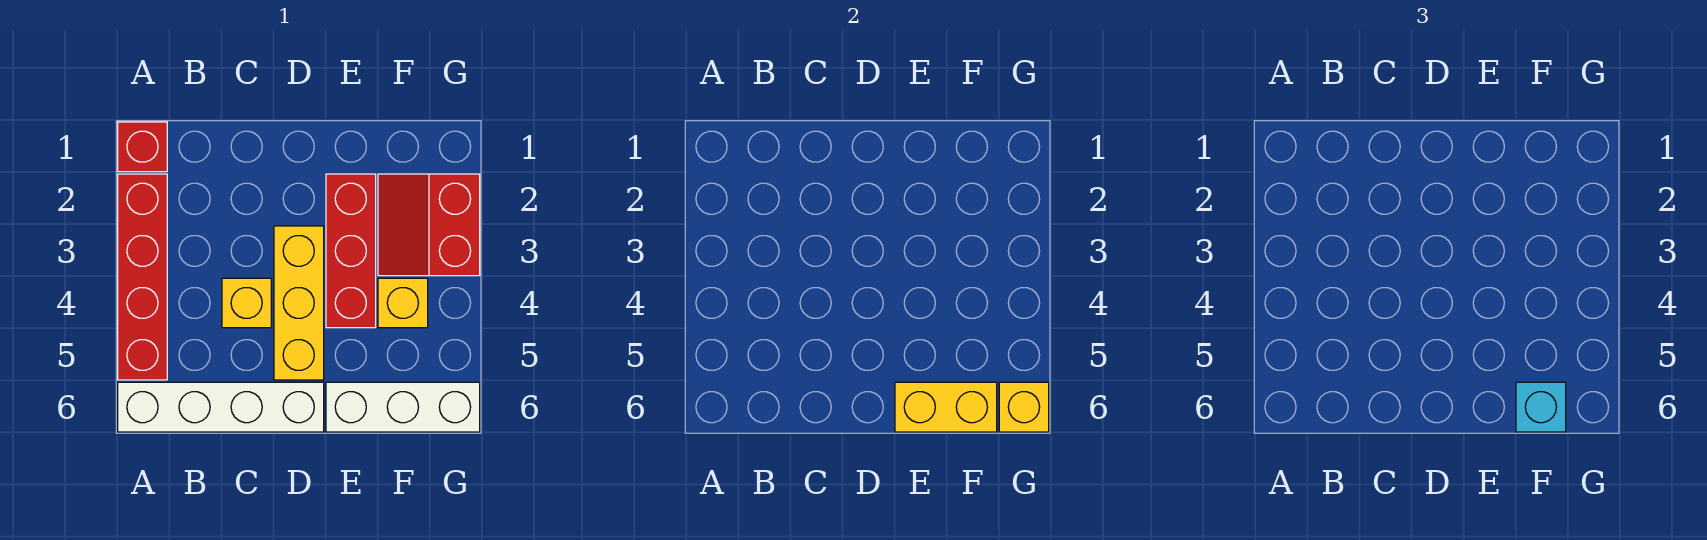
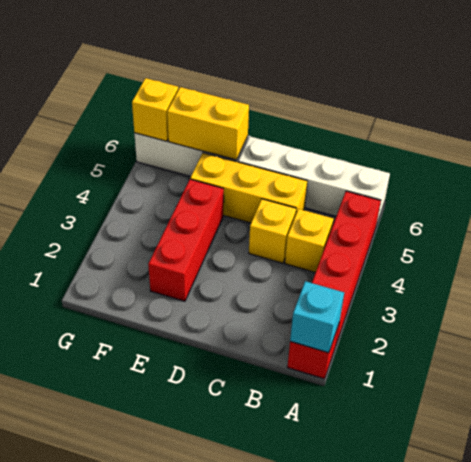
yellow 1x3 brick [274,226,324,380] -> yellow 1x3 brick turned to [190,153,307,223]
red 2x2 slope [378,174,480,276] -> none
yellow 1x1 brick [378,278,428,328] -> yellow 1x1 brick moved to [285,209,333,272]
cyan 1x1 brick [1516,382,1566,432] -> cyan 1x1 brick moved to [290,281,344,353]

